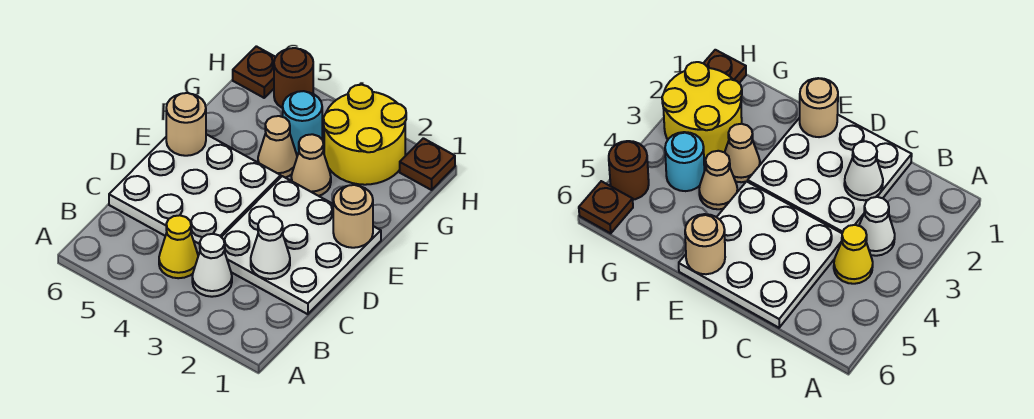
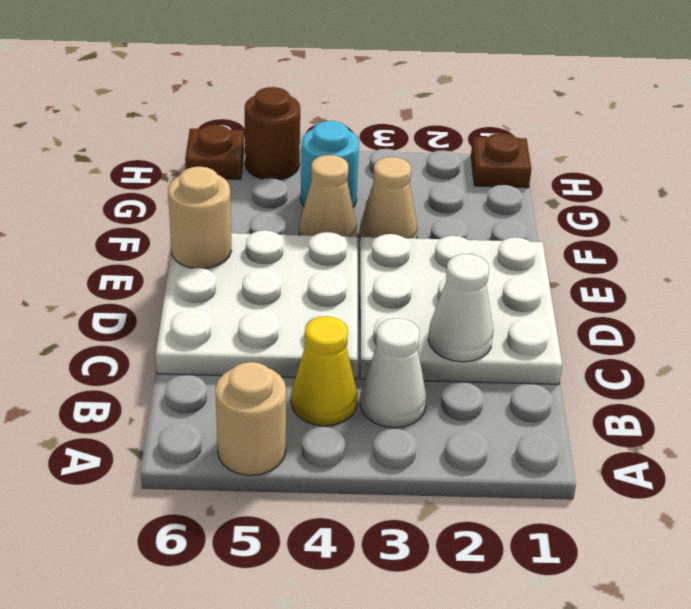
tan 1x1 round brick [333,185,373,248] -> tan 1x1 round brick moved to [216,362,286,475]
yellow 2x2 round brick [323,85,406,185] -> none

